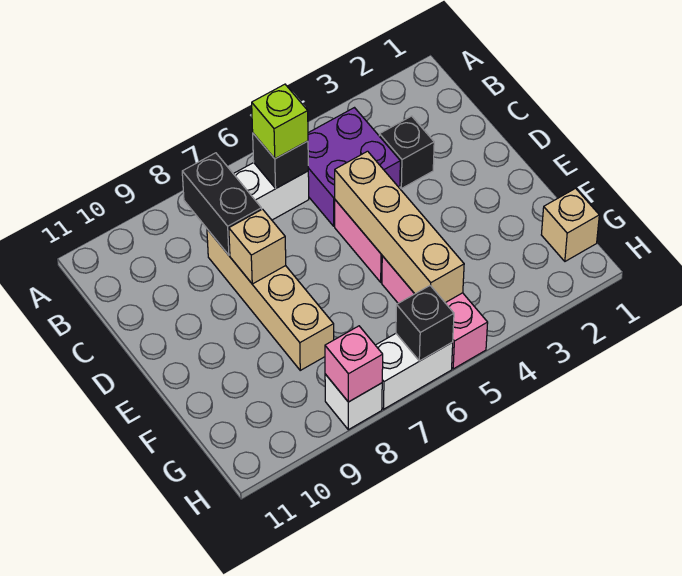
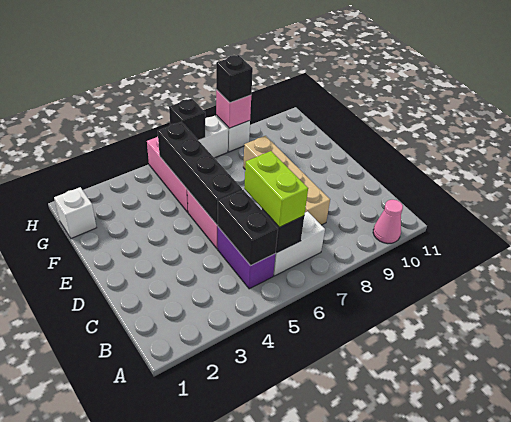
none -> pink 1x1 cone [373,200,403,243]
purple 2x2 brick [308,108,400,226] -> purple 1x2 brick [218,227,275,289]
lime 1x1 brick [252,84,308,159] -> lime 1x2 brick [244,151,308,227]
black 1x2 brick [182,153,262,255] -> black 1x2 brick moved to [218,190,278,266]
black 1x1 brick [379,116,434,188] -> black 1x1 brick moved to [216,55,253,103]
tan 1x4 brick [335,151,464,303] -> black 1x4 brick [158,122,242,225]
tan 1x1 brick [229,209,286,284] -> none
tan 1x1 brick [541,188,599,261] -> white 1x1 brick [54,187,97,238]

